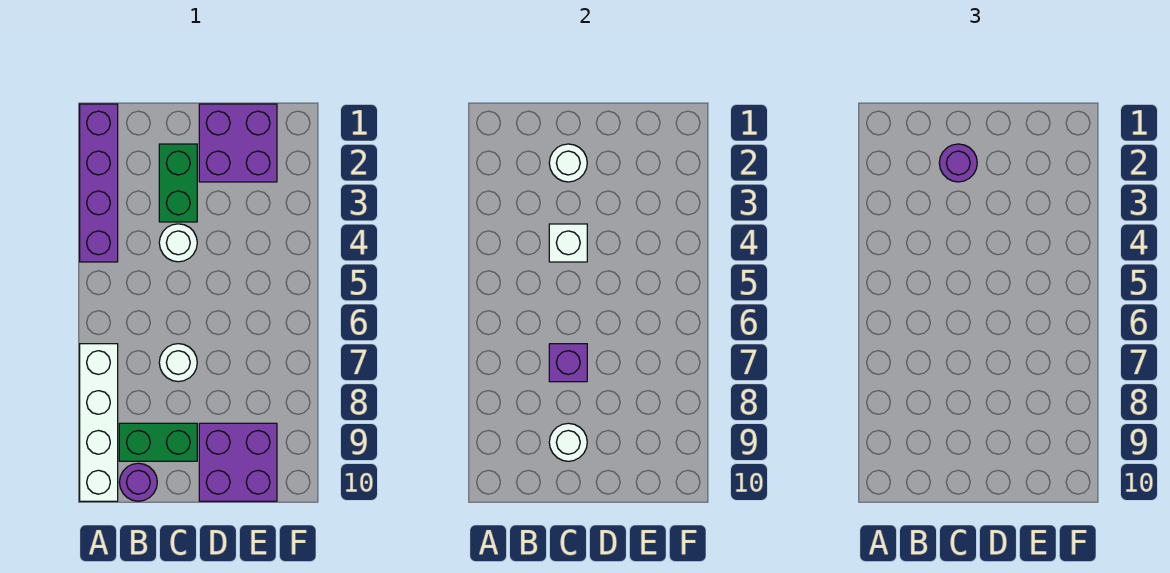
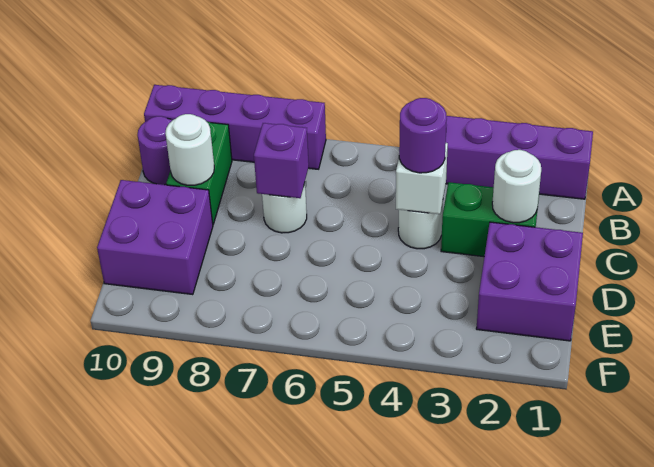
white 1x4 brick [80,344,118,501] -> purple 1x4 brick [144,85,326,169]
purple 1x1 round brick [939,144,977,182] -> purple 1x1 round brick moved to [399,98,447,173]

